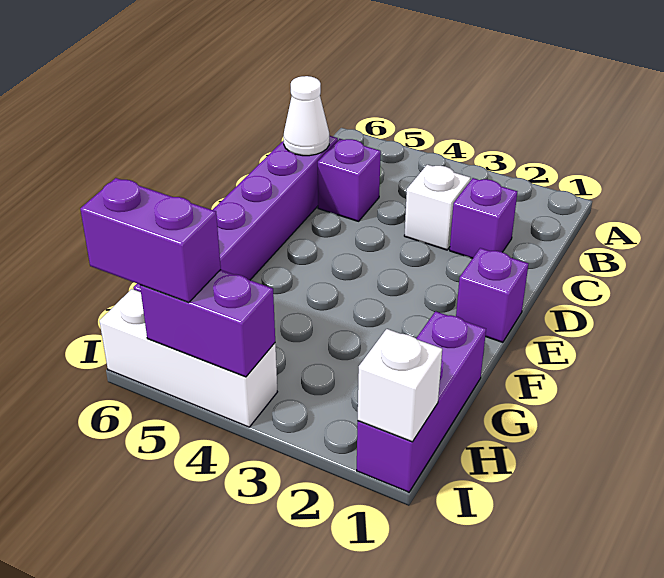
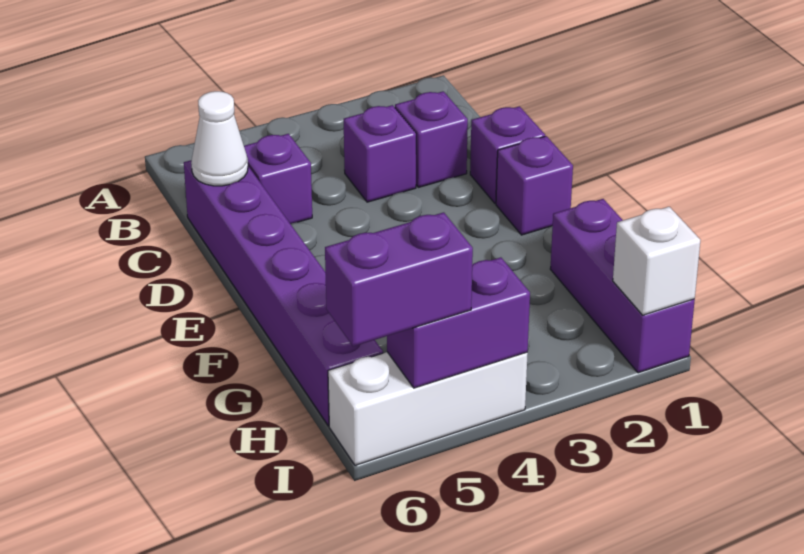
white 1x1 brick [404,165,470,250] -> purple 1x1 brick [344,105,416,202]
none -> purple 1x1 brick [470,106,545,203]

